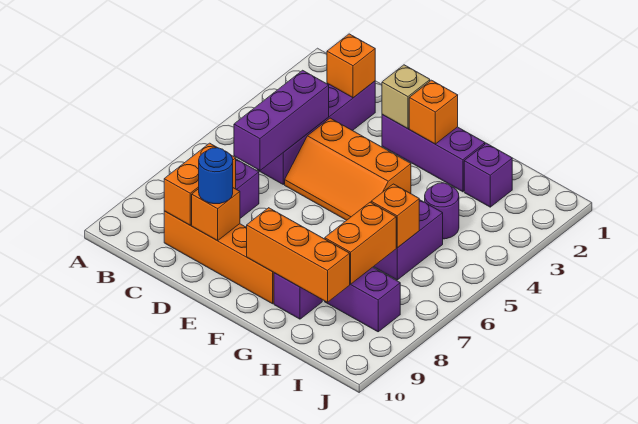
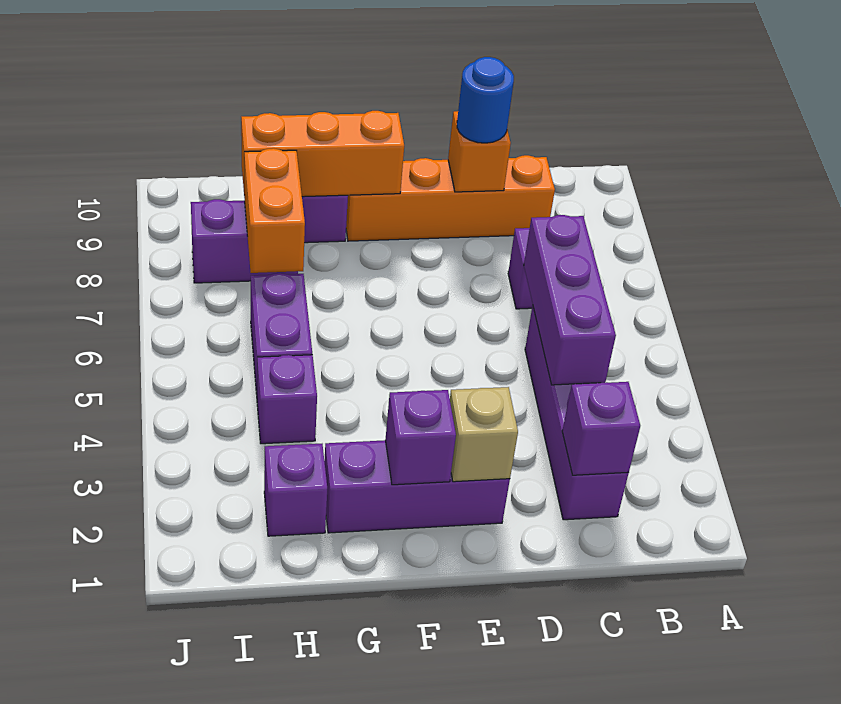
orange 1x1 brick [327,34,375,98] -> purple 1x1 brick [562,382,640,475]
orange 1x2 brick [164,143,236,225] -> none
orange 2x3 slope [285,118,411,220] -> none
orange 1x1 brick [409,80,458,144] -> purple 1x1 brick [385,390,456,485]
purple 1x1 round brick [425,183,459,239] -> purple 1x1 brick [257,355,317,444]
orange 1x1 brick [371,184,419,248] -> none

